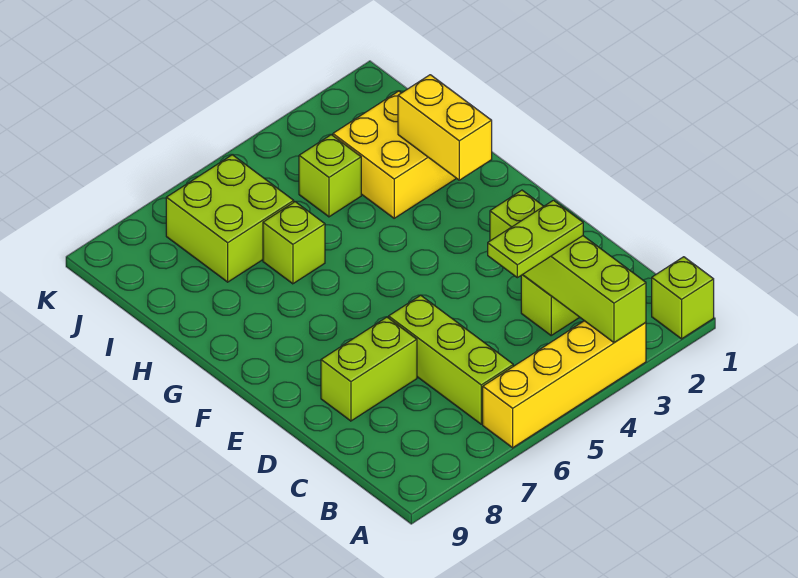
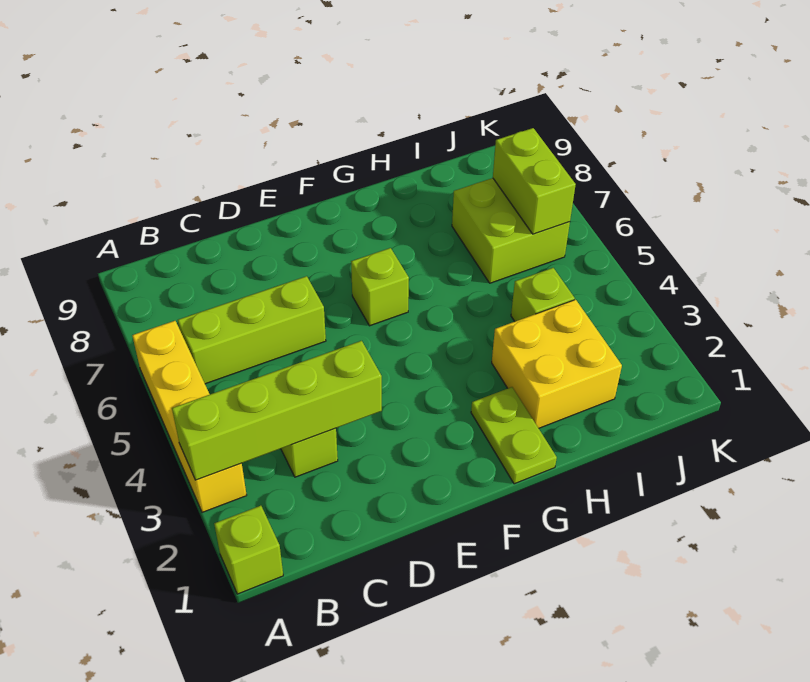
lime 1x2 plate [488,200,583,278] -> lime 1x2 plate moved to [471,387,557,484]
lime 1x2 brick [321,317,417,421] -> lime 1x2 brick moved to [493,128,576,234]
yellow 1x2 brick [398,75,492,180] -> none
lime 1x1 brick [263,202,325,284] -> lime 1x1 brick moved to [351,248,409,326]

